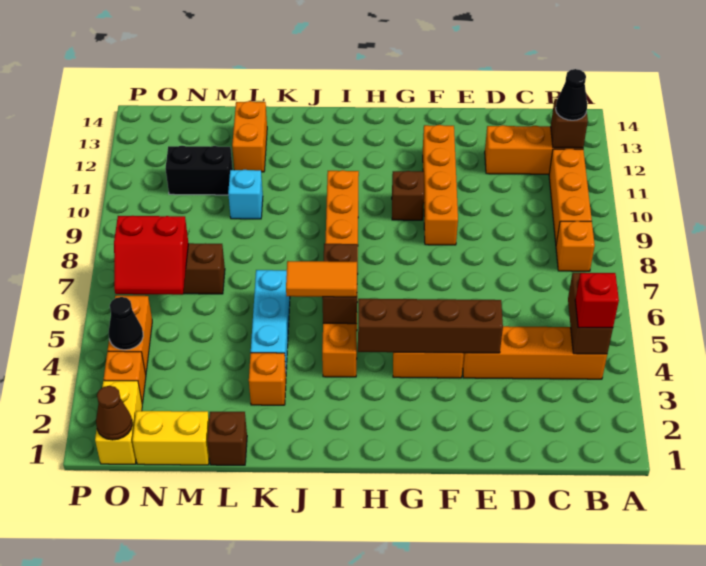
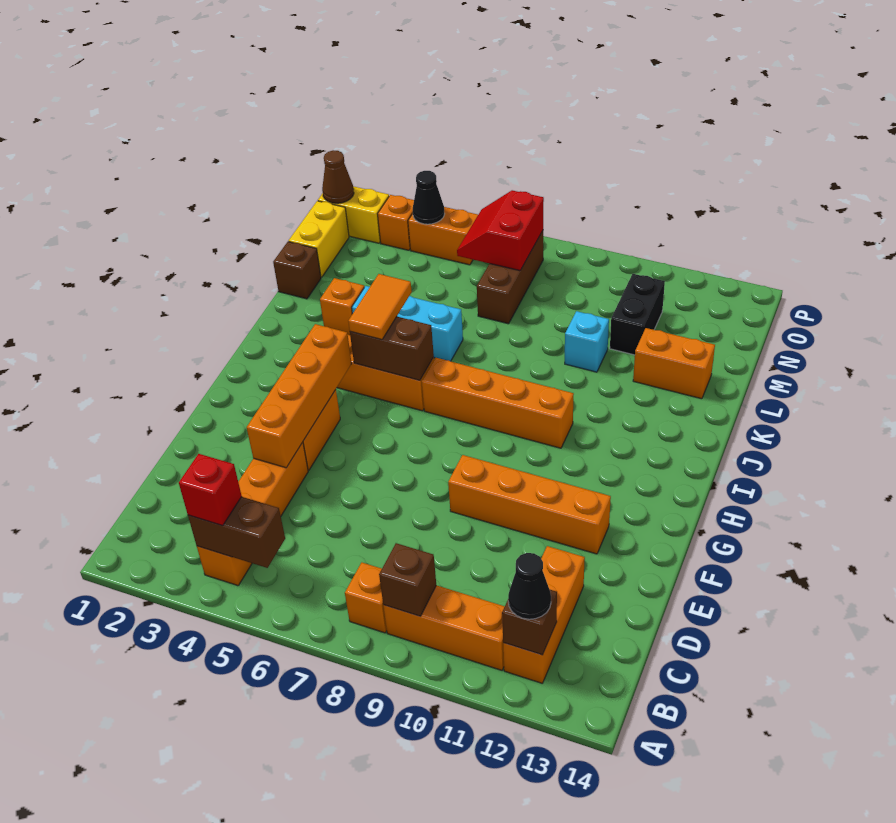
brown 1x4 brick [358,299,503,353] -> orange 1x4 brick [247,324,352,468]
brown 1x1 brick [392,171,424,220] -> brown 1x1 brick moved to [379,543,436,616]

